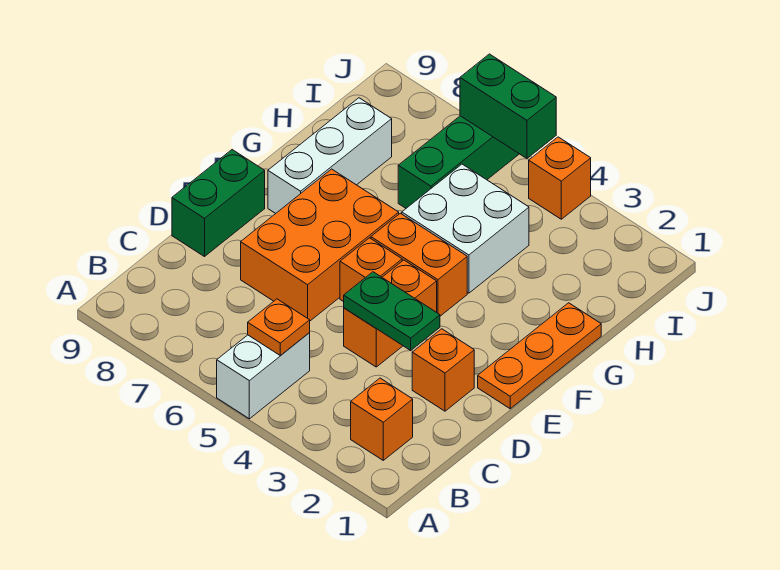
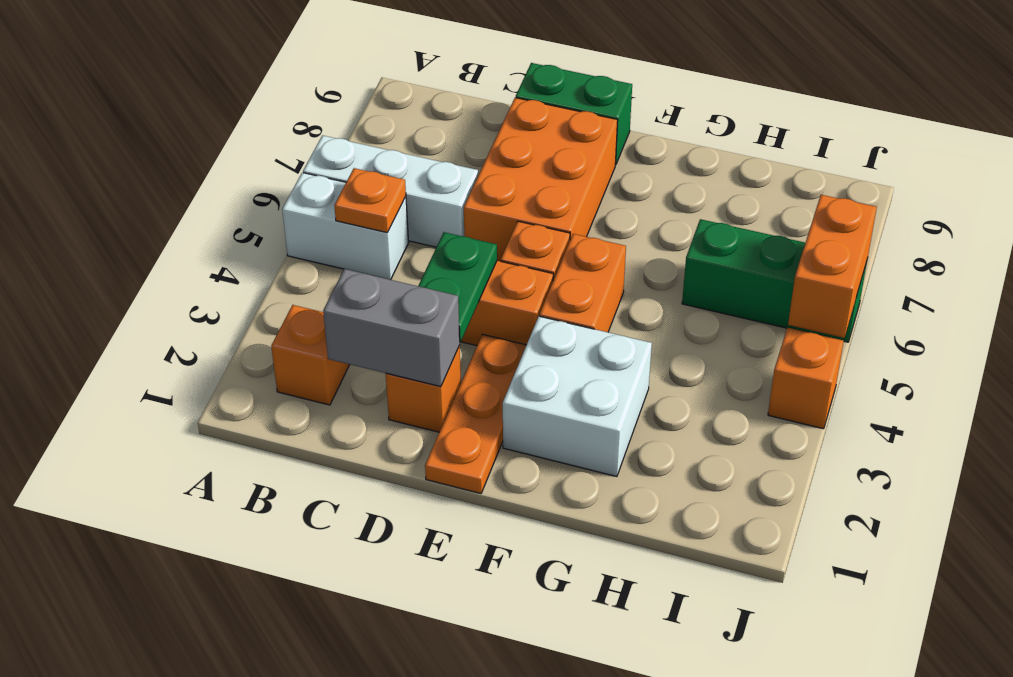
none -> grey 1x2 brick [323,269,460,387]
orange 2x3 brick [241,169,399,321] -> orange 2x3 brick turned to [464,98,618,261]
orange 1x3 plate [478,303,601,409] -> orange 1x3 plate turned to [425,334,526,494]
white 1x3 brick [268,98,392,214] -> white 1x3 brick moved to [303,135,478,247]
white 2x2 brick [402,164,529,293] -> white 2x2 brick moved to [503,316,652,477]
green 1x2 brick [460,54,556,158] -> orange 1x2 brick [788,195,877,338]

